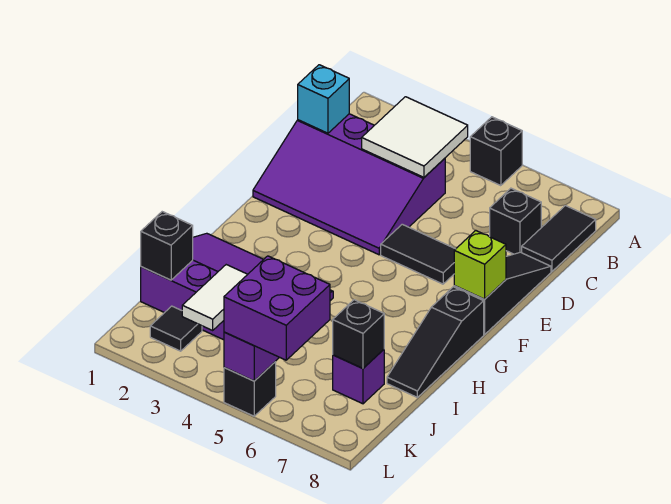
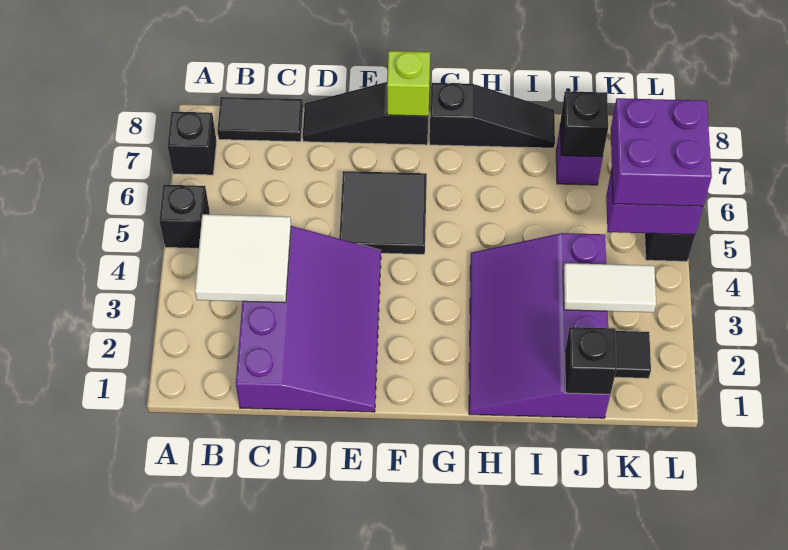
cyan 1x1 brick [298,65,349,133] -> none
black 1x1 brick [490,188,541,254] -> black 1x1 brick moved to [168,112,217,175]
black 1x2 tile [381,224,455,284] -> black 2x2 tile [339,171,427,254]

